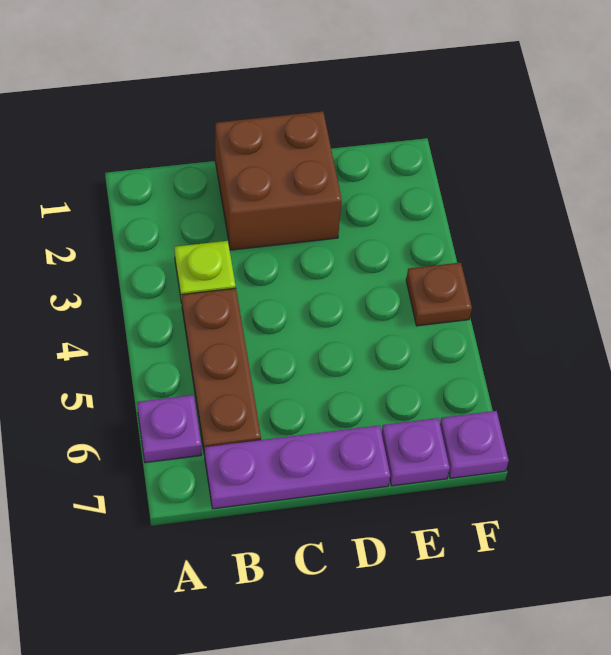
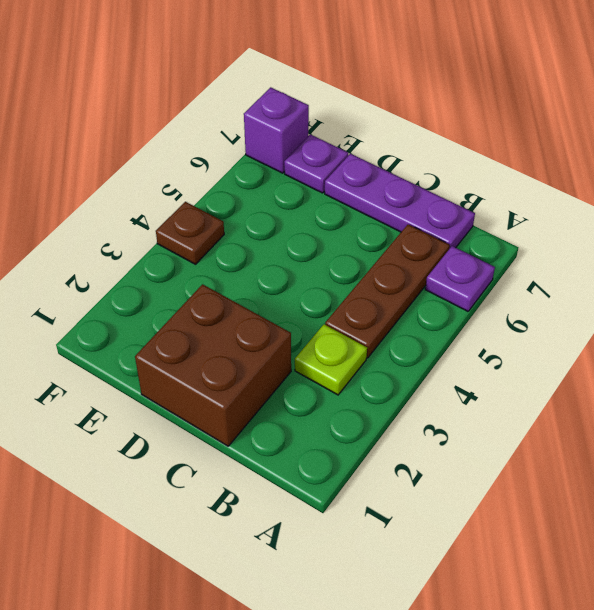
purple 1x1 plate [440,411,509,478] -> purple 1x1 brick [244,87,309,173]

